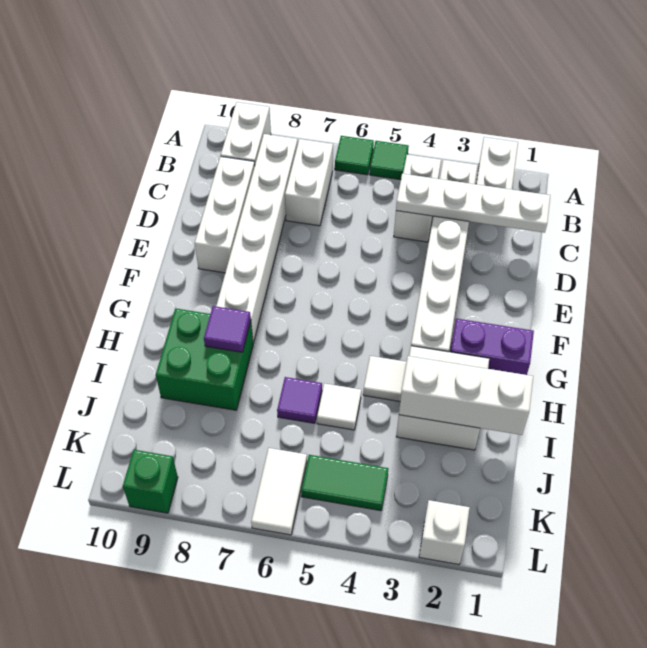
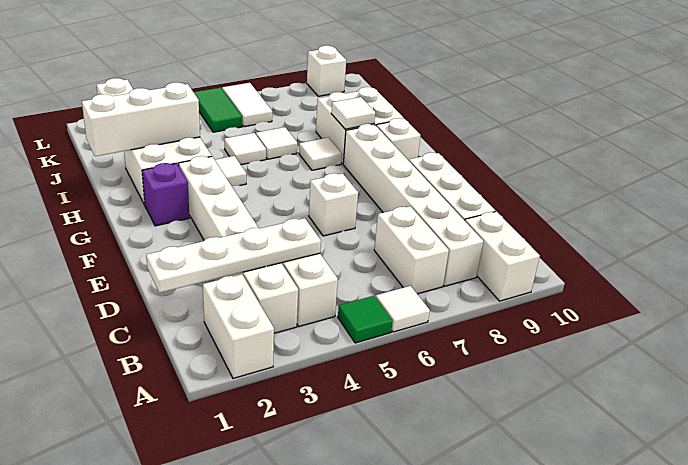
green 1x1 tile [335,136,374,175] -> white 1x1 tile [376,286,430,332]
none -> white 1x1 brick [309,173,358,236]
purple 1x2 brick [451,318,534,375] -> purple 1x1 brick [142,163,190,226]
none -> white 1x1 brick [376,118,420,161]
none -> white 1x1 tile [299,137,342,170]
green 2x2 brick [156,308,253,410] -> white 2x2 brick [316,87,404,164]
purple 1x1 tile [204,306,251,352] -> white 1x1 tile [331,97,375,129]
purple 1x1 tile [277,377,322,423] -> white 1x1 tile [256,127,297,159]
green 1x2 tile [301,455,388,511] -> green 1x2 tile turned to [194,88,242,132]
green 1x1 brick [123,450,178,513] -> white 1x1 brick [307,46,346,96]

